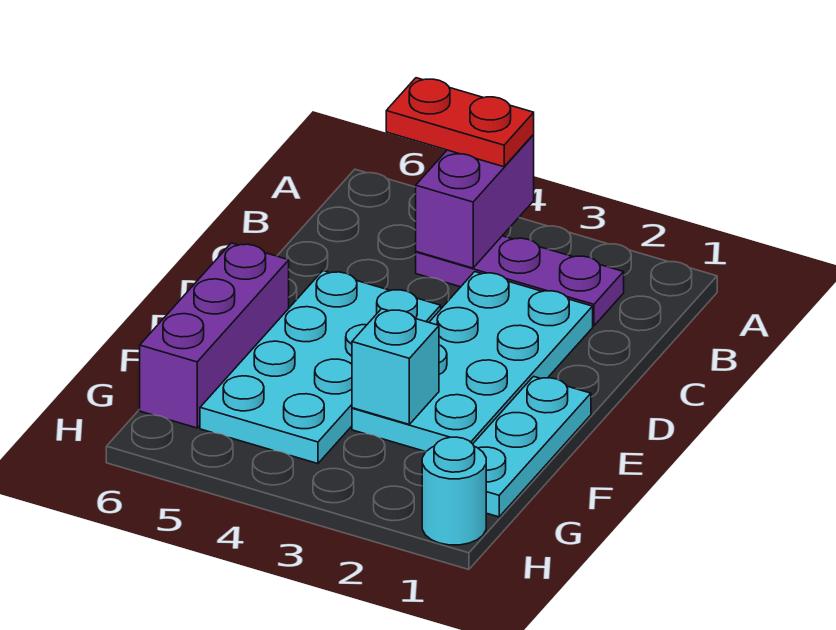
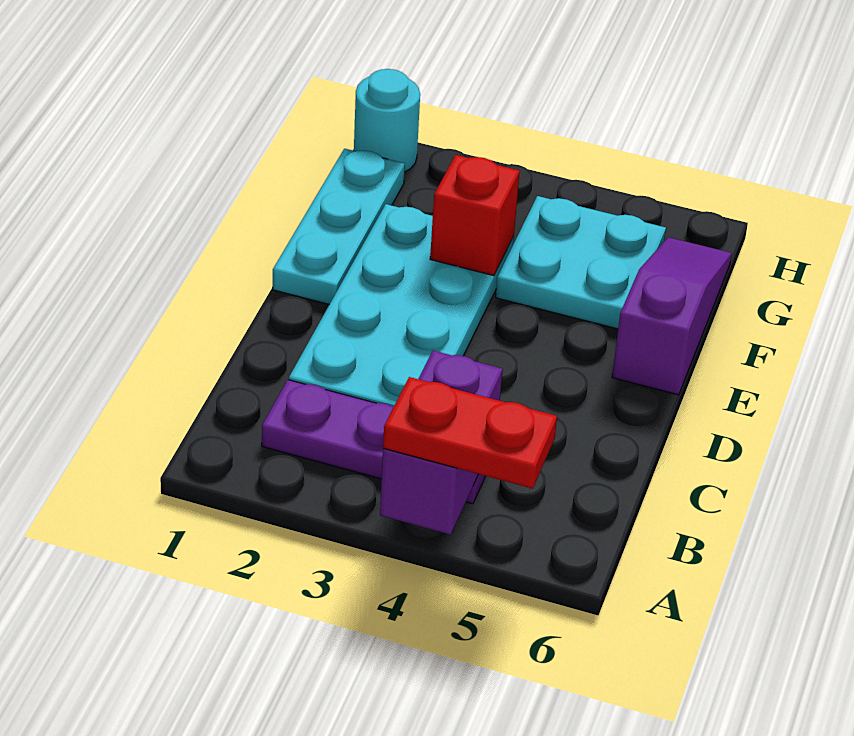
cyan 2x4 plate [200,271,441,464] -> cyan 2x2 plate [496,196,666,329]
purple 1x3 brick [140,243,289,428] -> purple 1x3 slope [612,237,732,395]
cyan 1x1 brick [352,309,439,424] -> red 1x1 brick [430,155,520,276]

